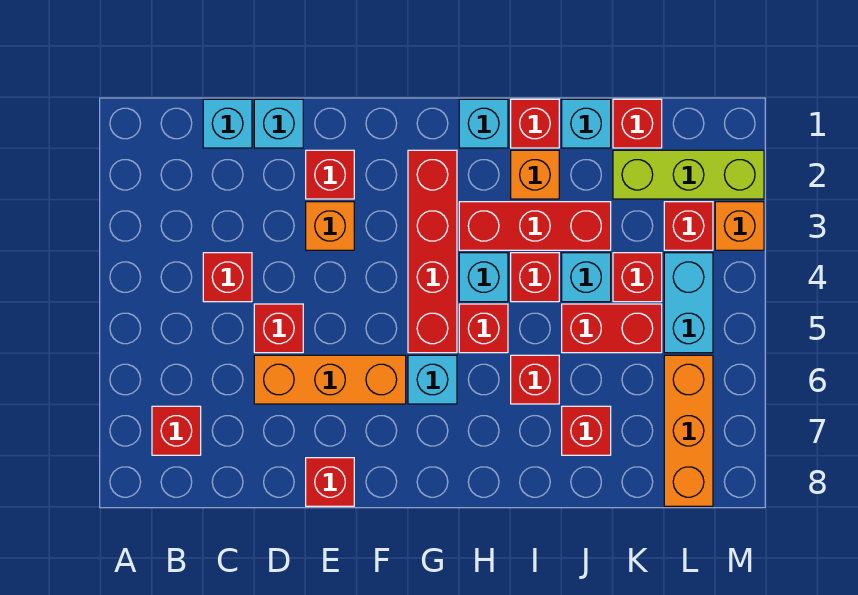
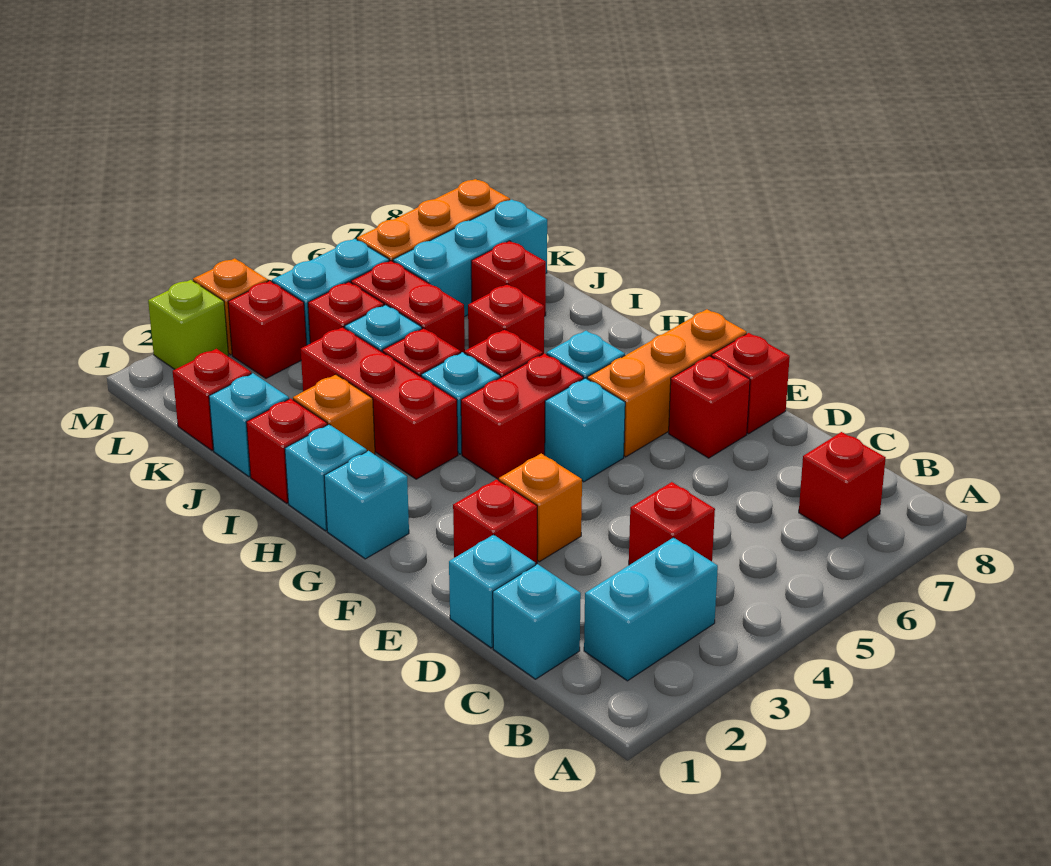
none -> cyan 1x2 brick [584,537,718,681]
red 1x1 brick [254,304,303,353] -> red 1x1 brick moved to [669,356,750,458]
orange 1x3 brick [254,355,406,404] -> orange 1x3 brick turned to [587,309,747,457]
none -> cyan 1x1 brick [545,378,625,482]
none -> cyan 1x1 brick [324,451,409,559]
red 1x4 brick [408,150,457,353] -> red 1x2 brick [461,353,583,480]
lime 1x3 brick [613,150,764,199] -> lime 1x1 brick [148,280,229,369]
none -> cyan 1x3 brick [393,200,547,317]

